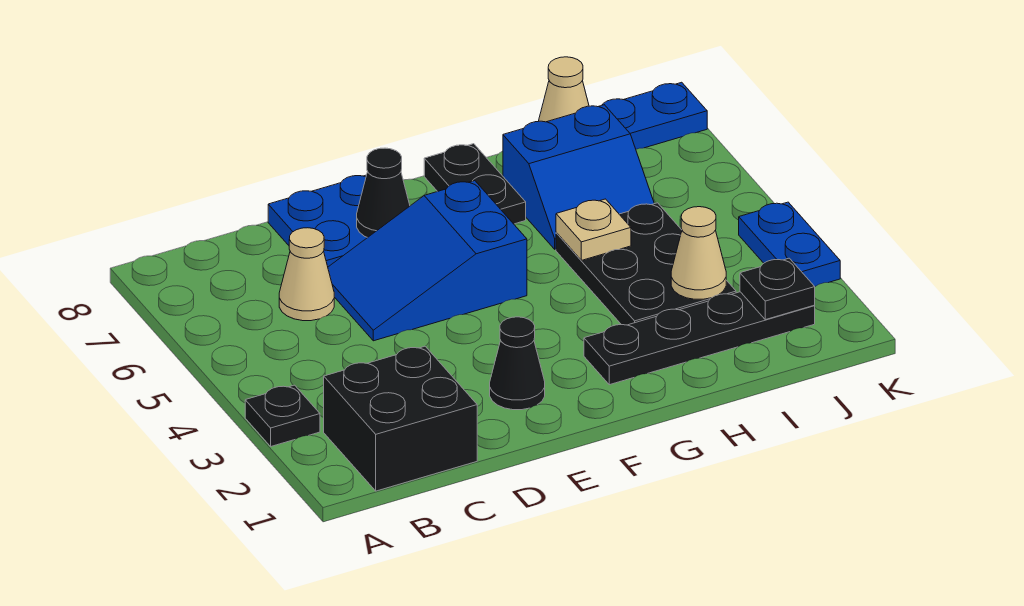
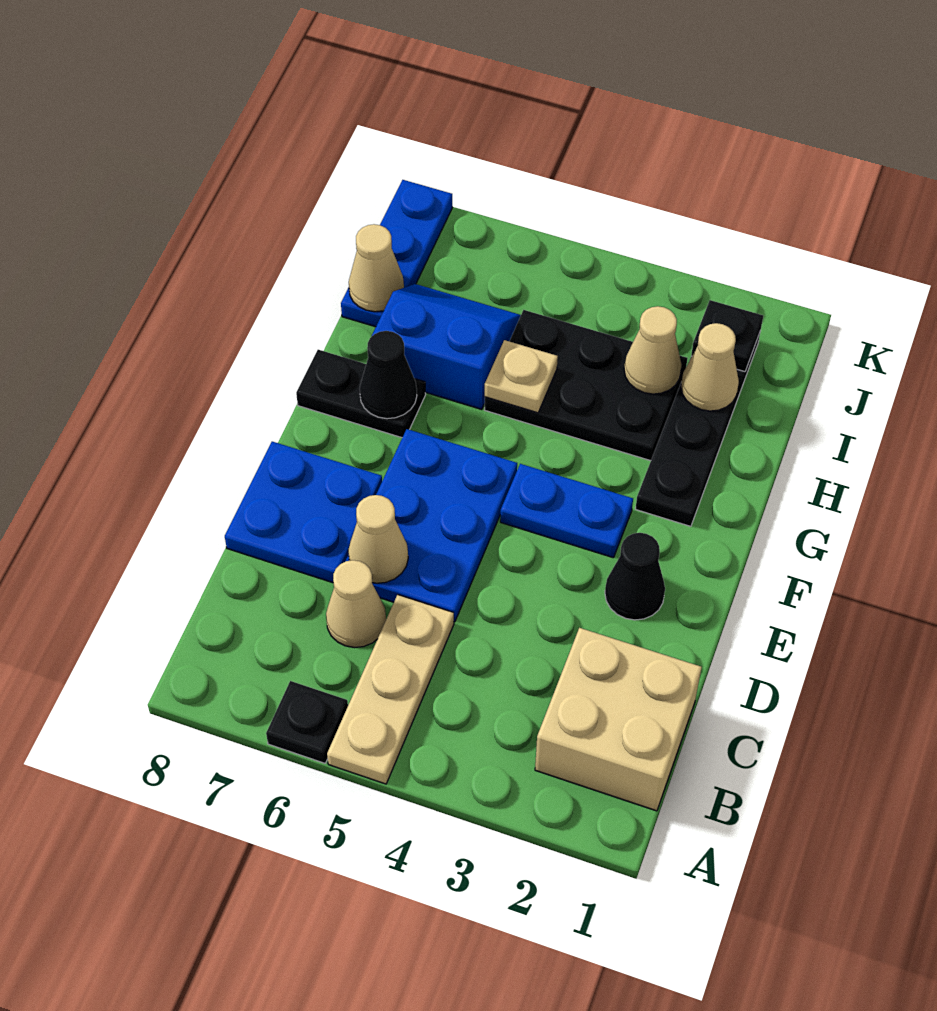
black 1x1 plate [245,385,320,446] -> black 1x1 plate moved to [266,681,348,763]
none -> tan 1x3 plate [327,595,454,784]
black 2x2 brick [324,346,477,491] -> tan 2x2 brick [535,628,702,811]
blue 2x3 slope [328,181,527,341] -> blue 2x3 plate [346,429,517,622]
none -> tan 1x1 cone [348,495,408,583]
black 1x1 cone [357,148,410,238] -> black 1x1 cone moved to [360,331,417,419]
blue 2x2 slope [503,105,654,250] -> blue 2x2 slope turned to [372,284,521,409]
none -> tan 1x1 cone [681,323,739,411]
blue 1x2 plate [739,202,840,286] -> blue 1x2 plate moved to [500,464,633,558]

